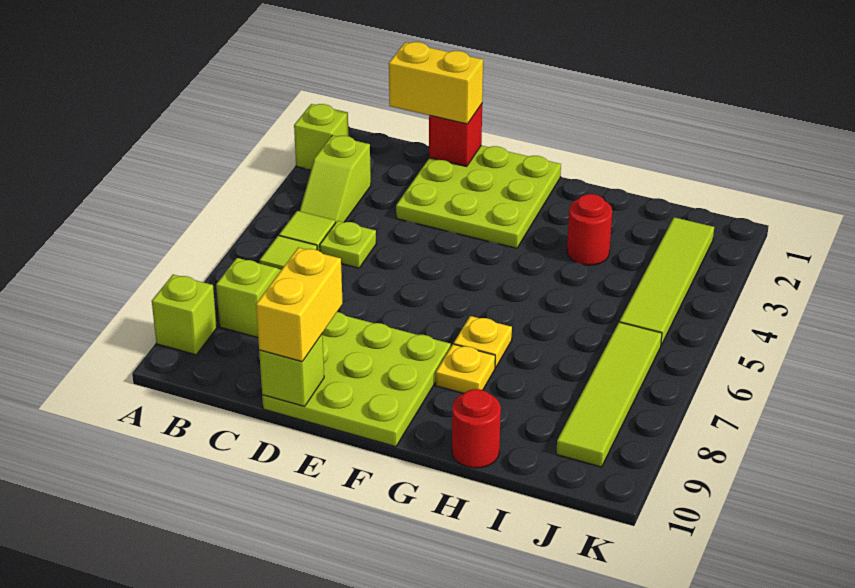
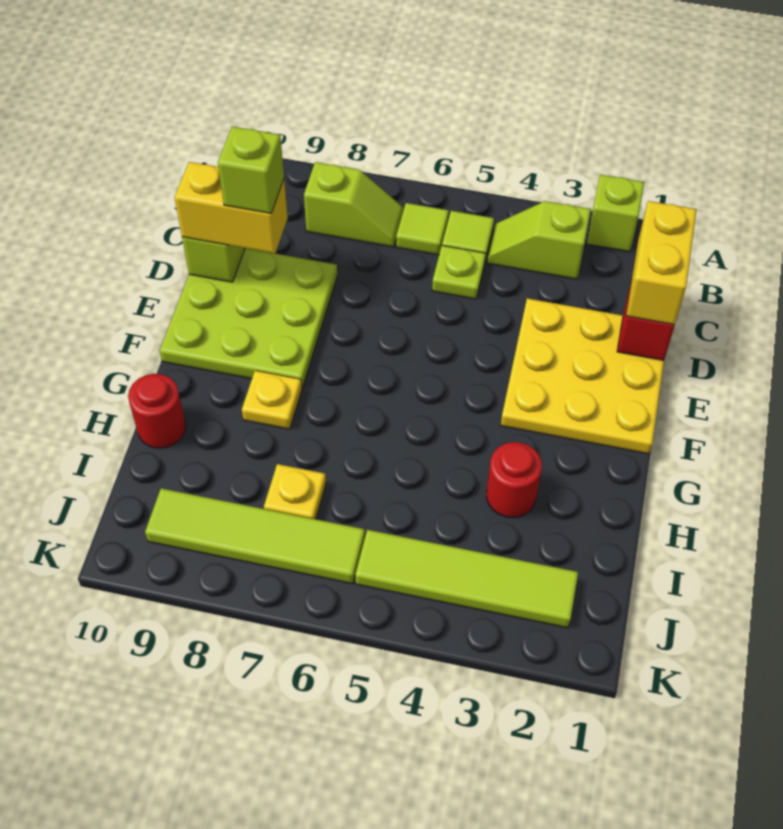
lime 1x1 brick [152,274,217,355] -> lime 1x1 brick moved to [218,126,284,213]
lime 3x3 plate [396,145,561,248] -> yellow 3x3 plate [501,298,664,454]
yellow 1x1 plate [454,316,512,368] -> yellow 1x1 plate moved to [264,464,326,519]

